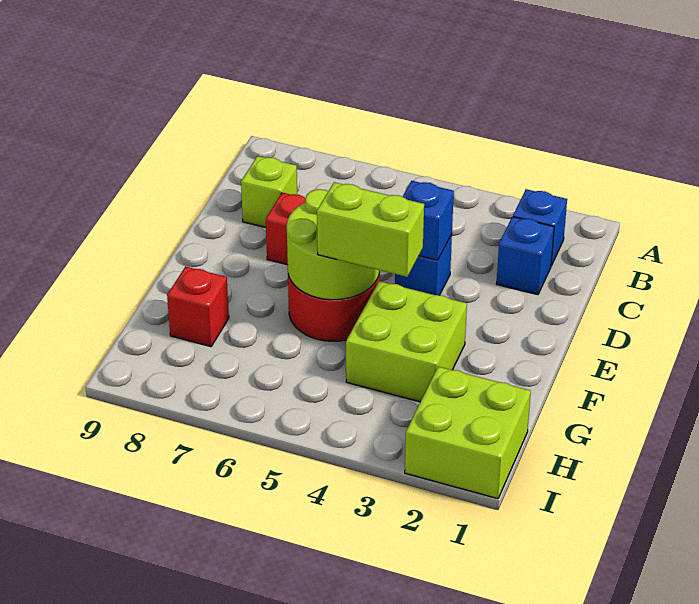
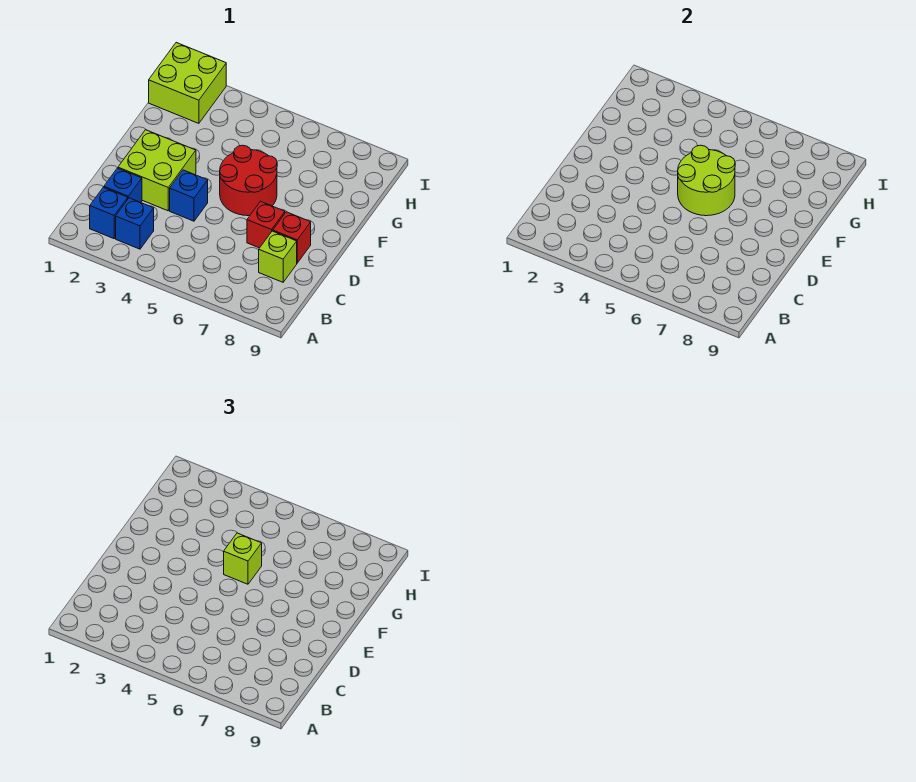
blue 1x1 brick [403,181,454,260] -> blue 1x1 brick moved to [116,198,154,249]
lime 2x2 brick [346,281,467,402] -> lime 2x2 brick moved to [118,130,196,211]
lime 1x2 brick [317,182,424,277] -> lime 1x1 brick [224,533,262,584]
red 1x1 brick [167,266,229,347] -> red 1x1 brick moved to [273,212,311,263]

